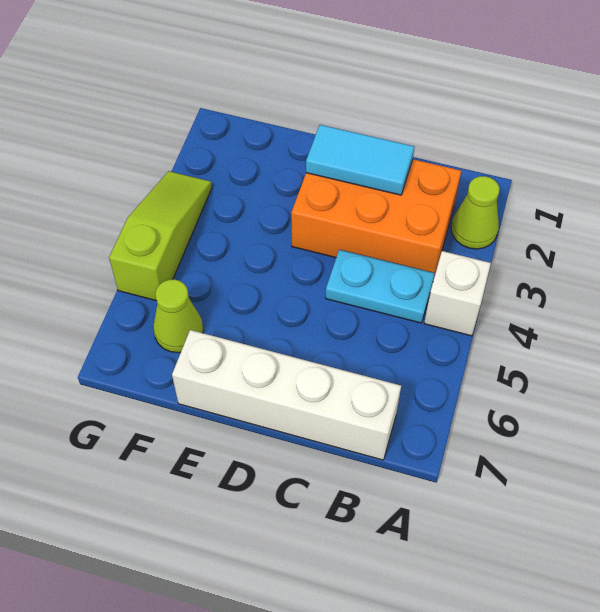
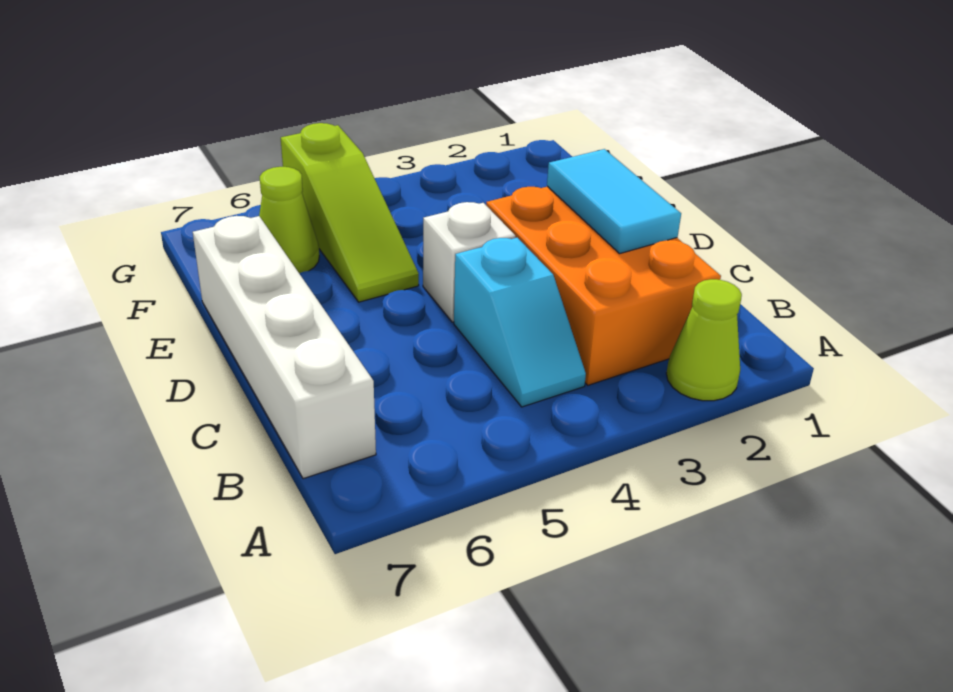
white 1x1 brick [424,251,491,336] -> white 1x1 brick moved to [423,202,516,322]
cyan 1x2 plate [326,250,435,323] -> cyan 1x2 slope [454,238,586,407]
lime 1x3 slope [109,171,212,300] -> lime 1x3 slope turned to [281,123,419,302]

